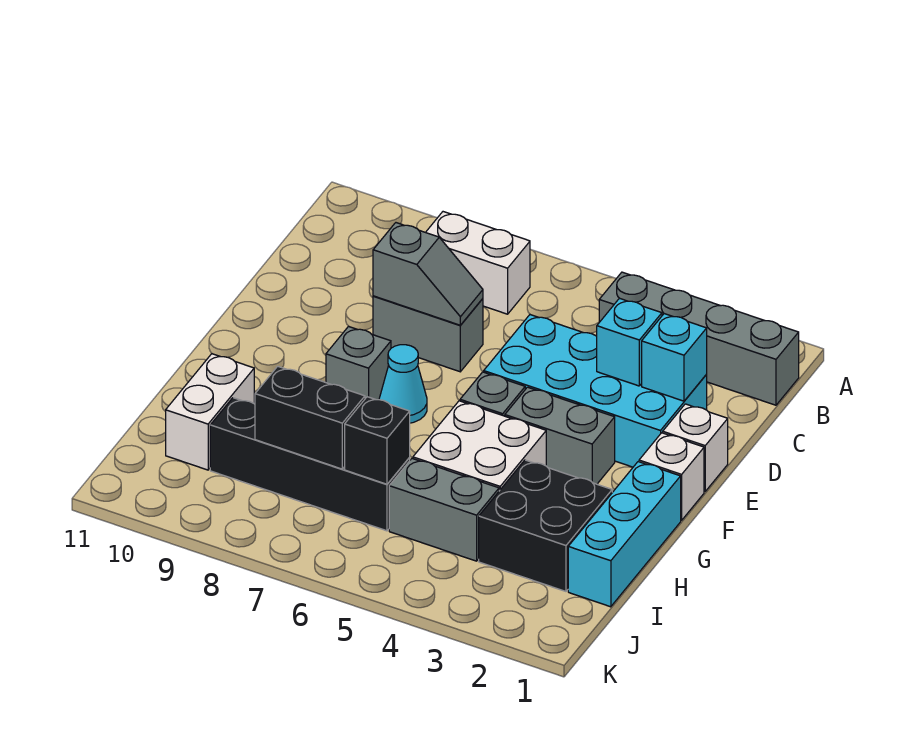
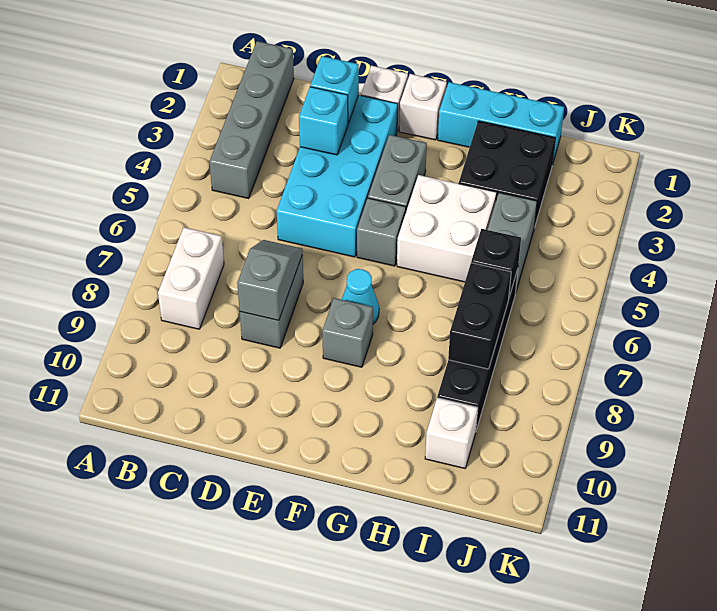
white 1x2 brick [166,354,254,470] -> white 1x1 brick [425,398,478,468]

